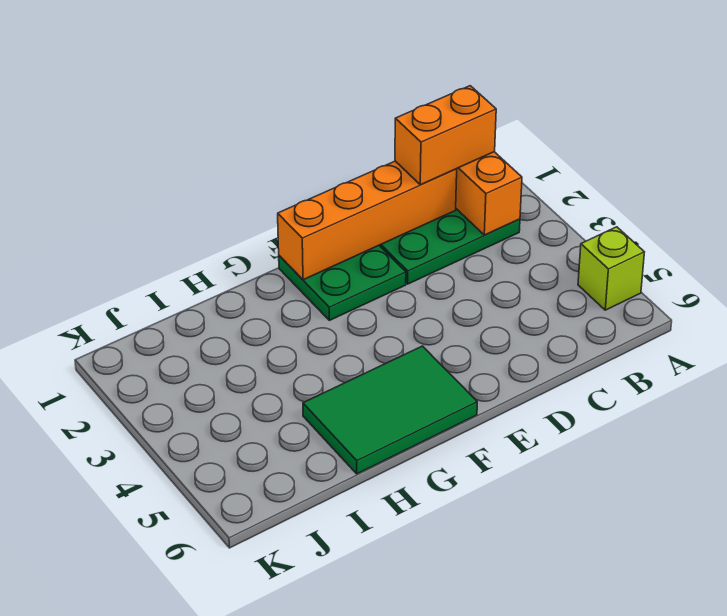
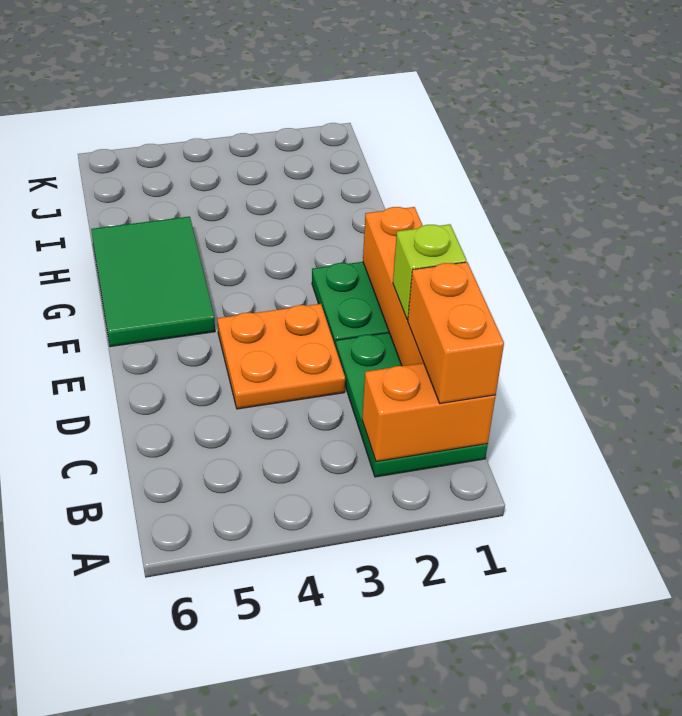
lime 1x1 brick [578,227,644,310] -> lime 1x1 brick moved to [393,224,467,320]
none -> orange 2x2 plate [217,304,345,409]

